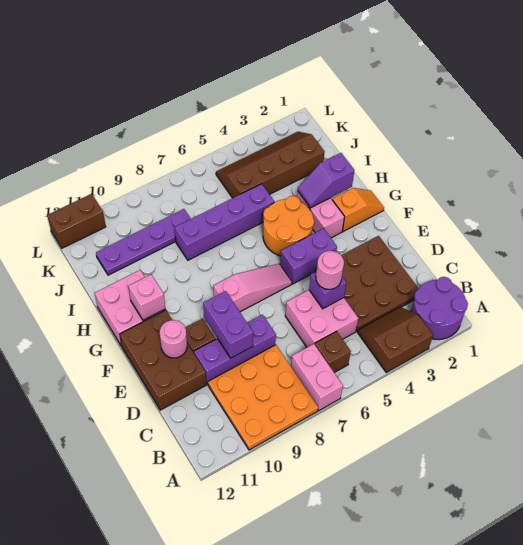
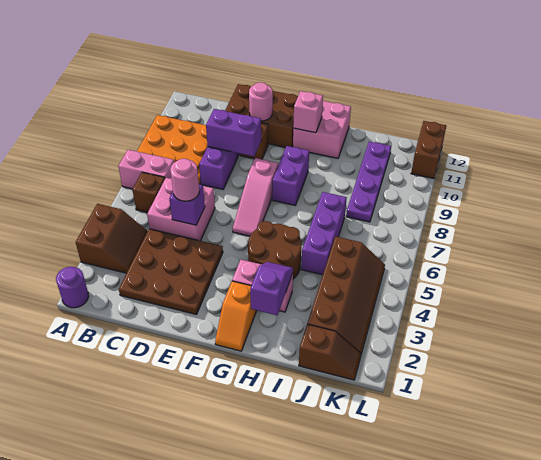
purple 2x2 round brick [411,277,468,340] -> purple 1x1 round brick [56,267,89,308]
purple 1x2 brick [280,229,337,284] -> purple 1x2 brick moved to [272,146,309,205]
orange 2x2 round brick [263,196,314,256] -> brown 2x2 round brick [248,221,302,279]
purple 1x4 brick [175,184,274,260] -> purple 1x3 brick [301,192,347,275]
none -> brown 1x2 slope [299,324,361,380]

